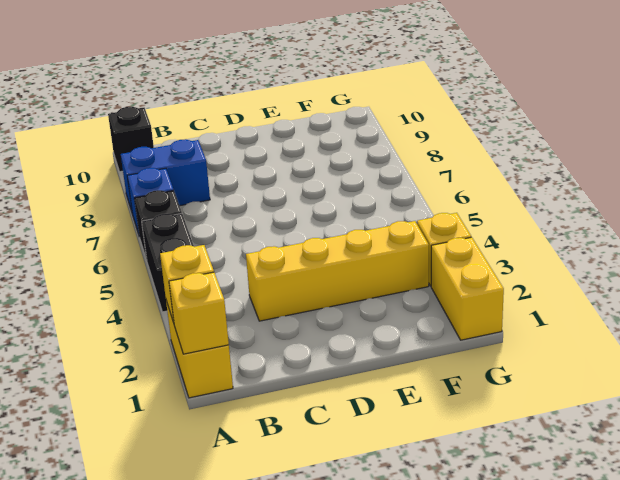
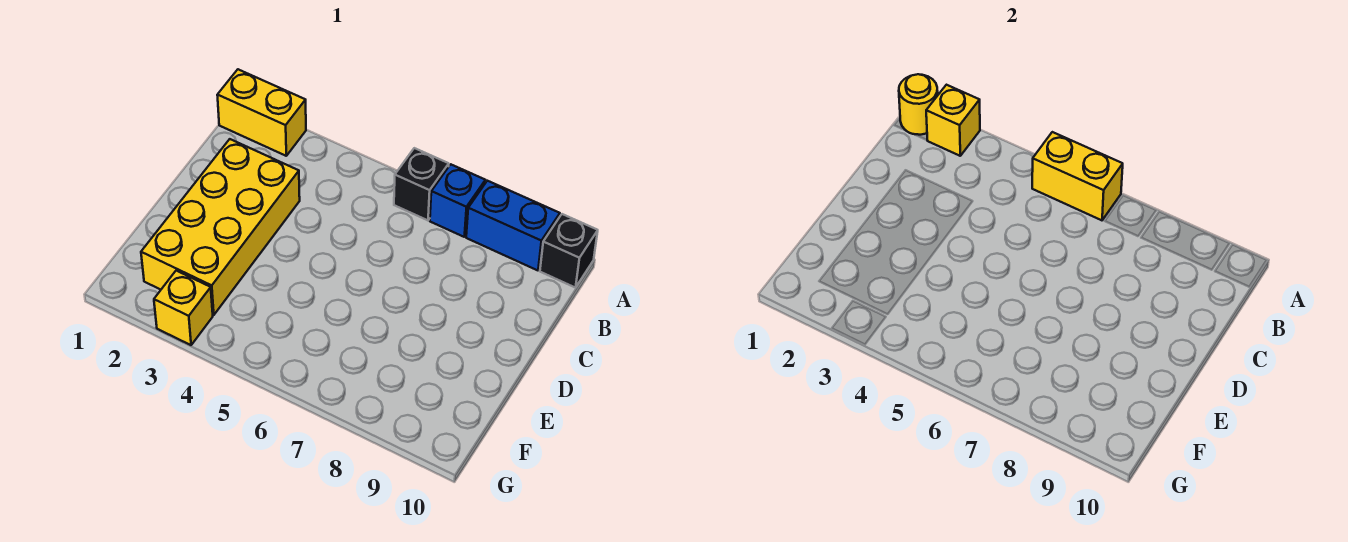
yellow 1x1 brick [169,272,229,354] -> yellow 1x1 round brick [899,74,938,135]
black 1x2 brick [142,214,194,312] -> none
blue 1x2 brick [121,139,210,214] -> blue 1x2 brick turned to [466,181,560,270]
yellow 1x4 brick [246,221,429,321] -> yellow 2x4 brick [141,139,300,315]
yellow 1x2 brick [431,237,504,340] -> yellow 1x2 brick moved to [1032,132,1123,220]

